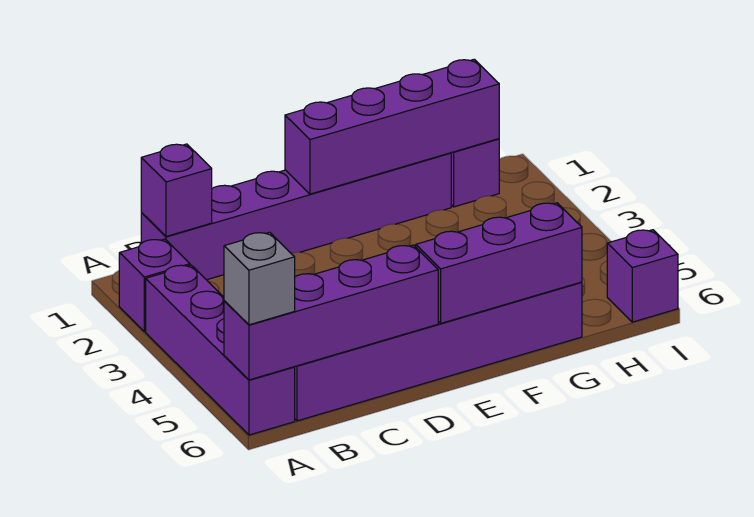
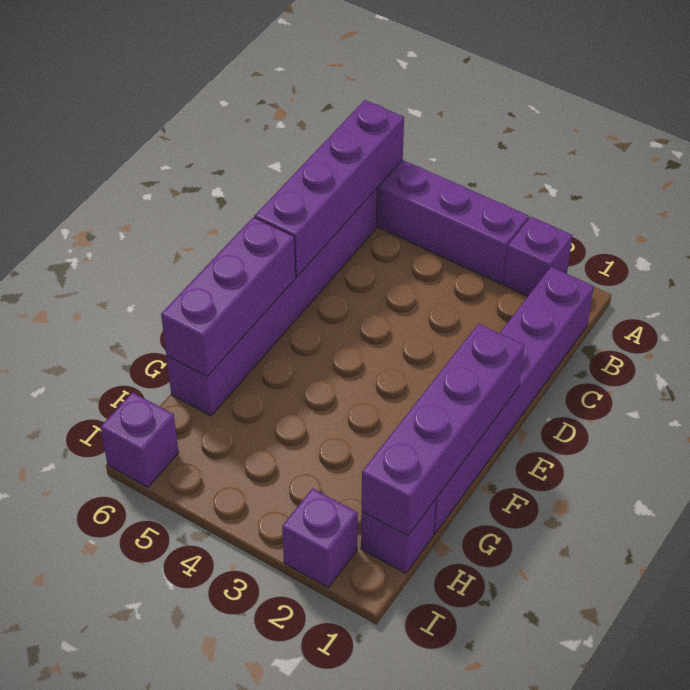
grey 1x1 brick [224,232,295,325] -> none
purple 1x1 brick [141,144,212,236] -> purple 1x1 brick moved to [282,488,358,587]

